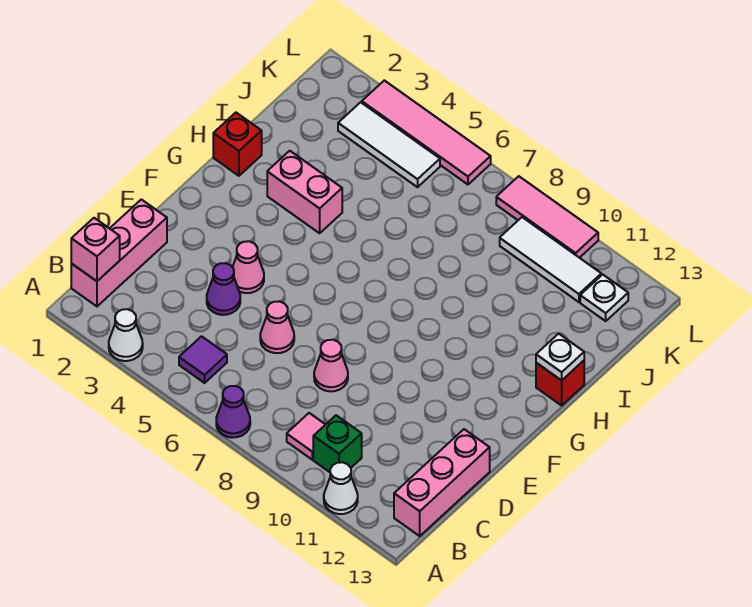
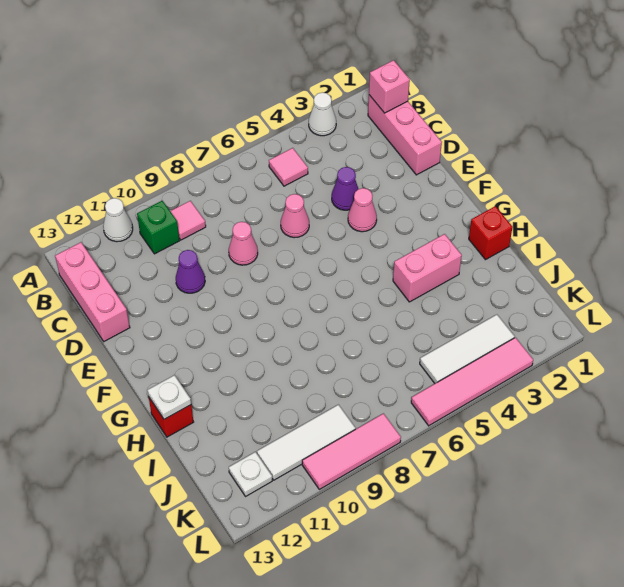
purple 1x1 cone [216,386,250,438] -> purple 1x1 cone moved to [176,250,205,293]
purple 1x1 tile [179,336,227,383] -> pink 1x1 tile [269,148,308,186]

